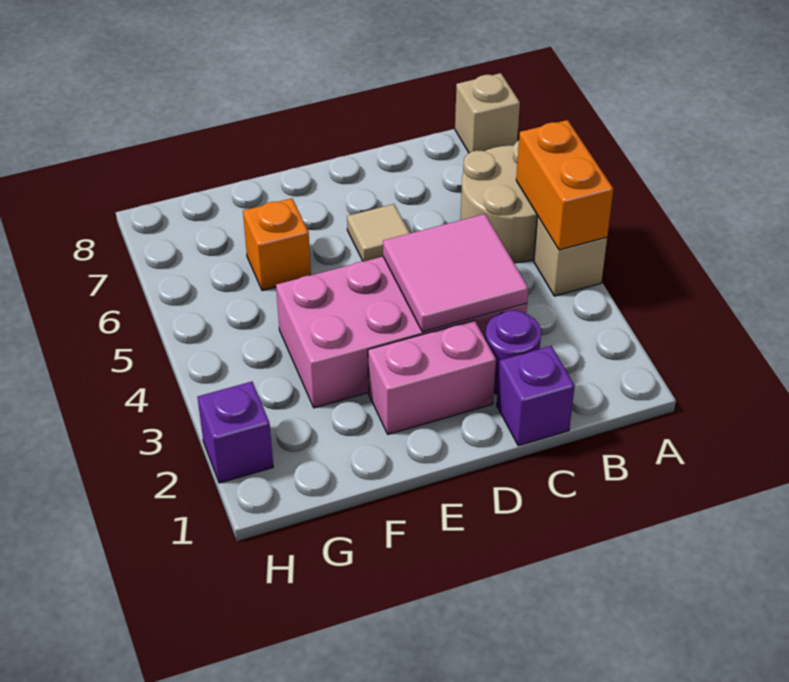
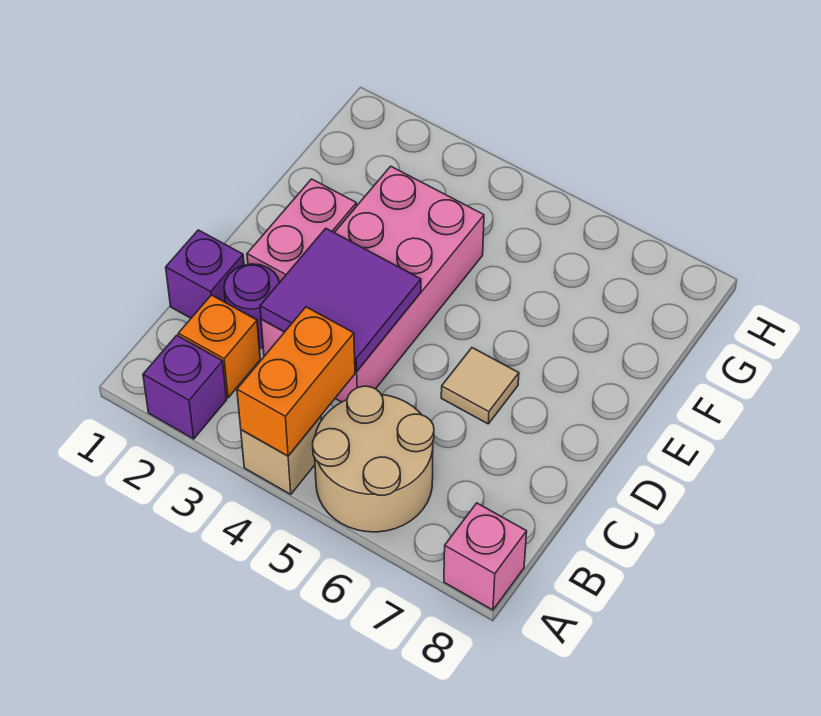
orange 1x2 brick [516,120,613,250] -> orange 1x2 brick turned to [237,307,355,456]
tan 1x1 brick [455,73,520,153] -> pink 1x1 brick [444,503,527,610]
pink 2x2 tile [383,214,528,332] -> purple 2x2 tile [260,228,421,371]
orange 1x1 brick [243,198,311,291] -> orange 1x1 brick moved to [178,295,260,398]
purple 1x1 brick [198,382,273,483] -> purple 1x1 brick moved to [143,335,227,439]

